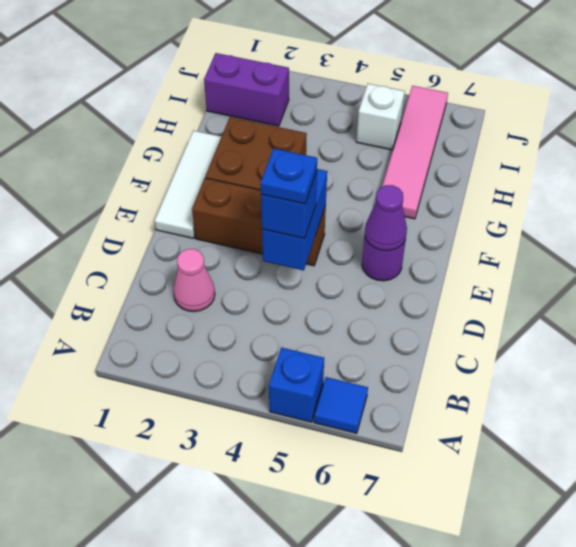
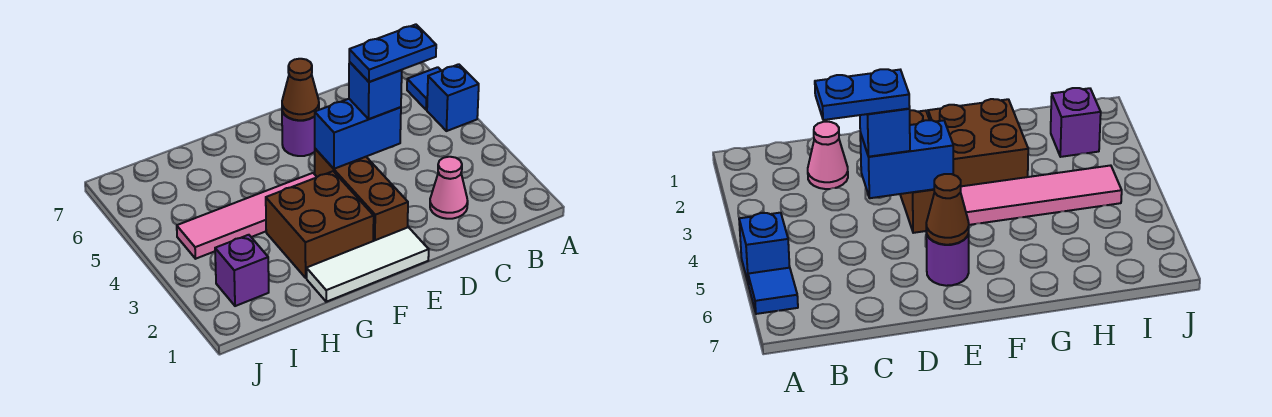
blue 1x1 plate [261,148,317,204] -> blue 1x2 plate [349,24,436,82]
purple 1x1 cone [365,185,407,251] -> brown 1x1 cone [282,59,319,120]
pink 1x4 tile [382,86,448,219] -> pink 1x4 tile moved to [177,173,317,259]
purple 1x2 brick [204,53,289,126] -> purple 1x1 brick [215,235,269,306]
white 1x1 brick [356,84,405,150] -> none

